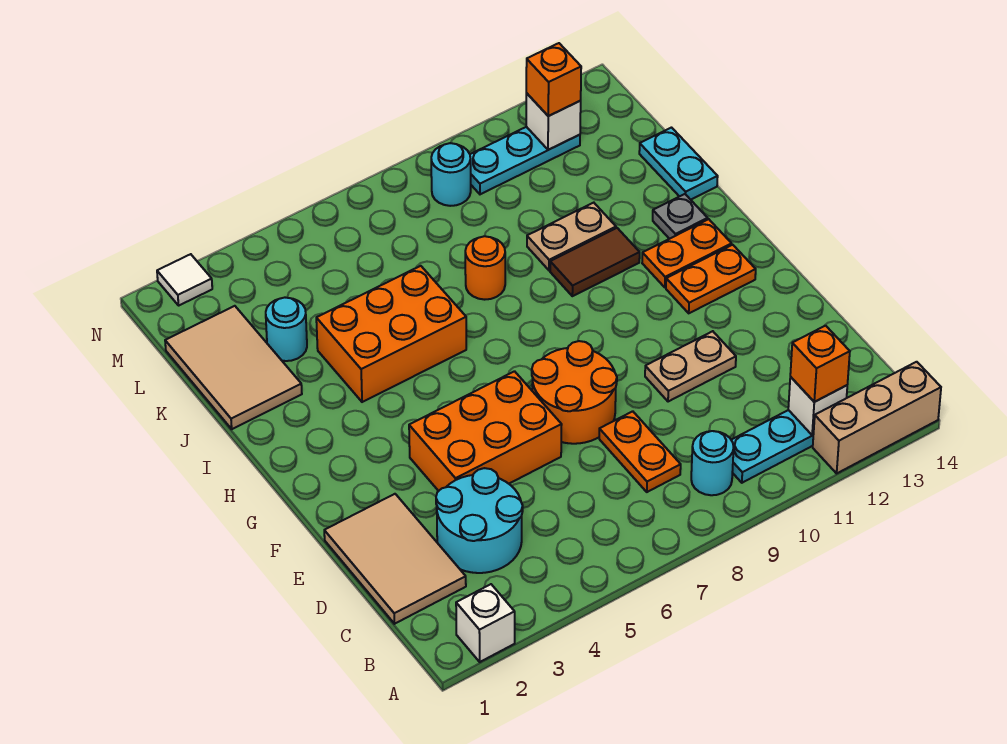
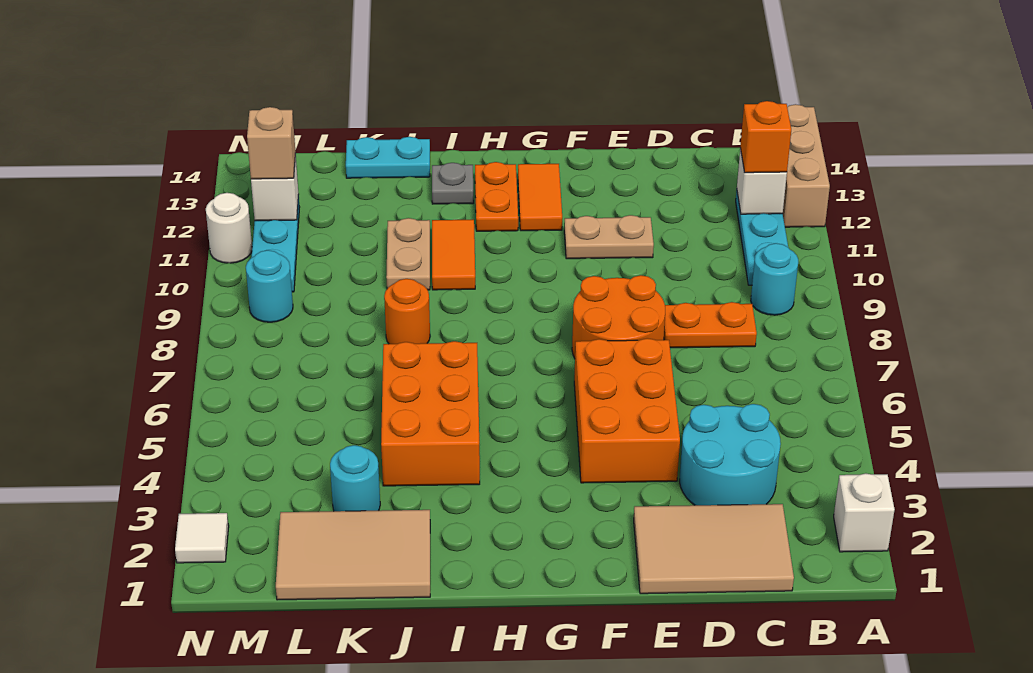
tan 1x2 plate [645,331,736,402] -> tan 1x2 plate turned to [564,215,654,259]
orange 1x2 plate [666,245,756,313] -> orange 1x2 tile [518,164,562,231]
brown 1x2 tile [550,228,640,296] -> orange 1x2 tile [432,220,475,290]
orange 1x1 brick [526,43,581,116] -> tan 1x1 brick [247,107,295,179]
none -> white 1x1 round brick [206,193,252,263]

